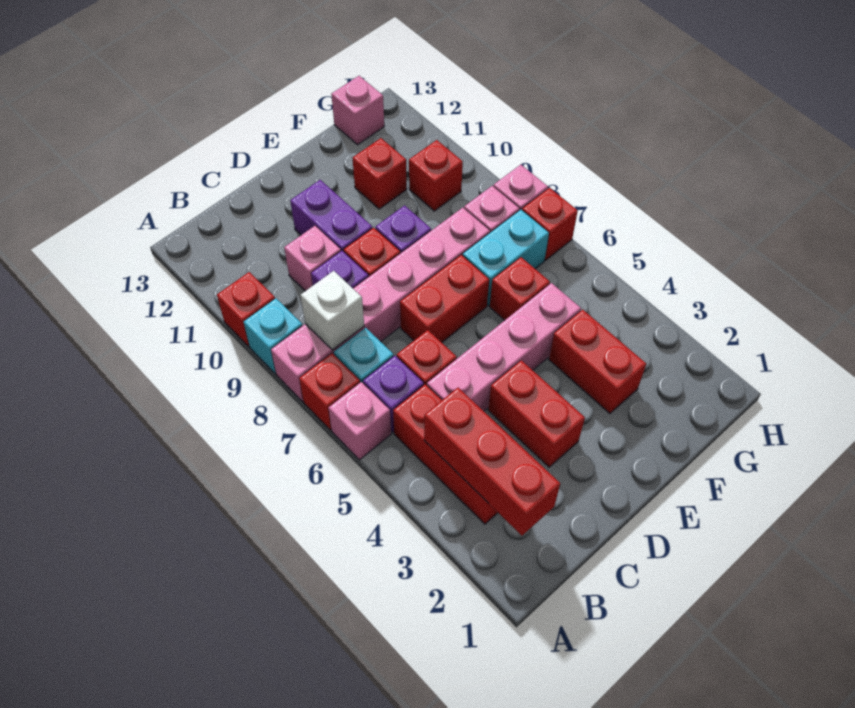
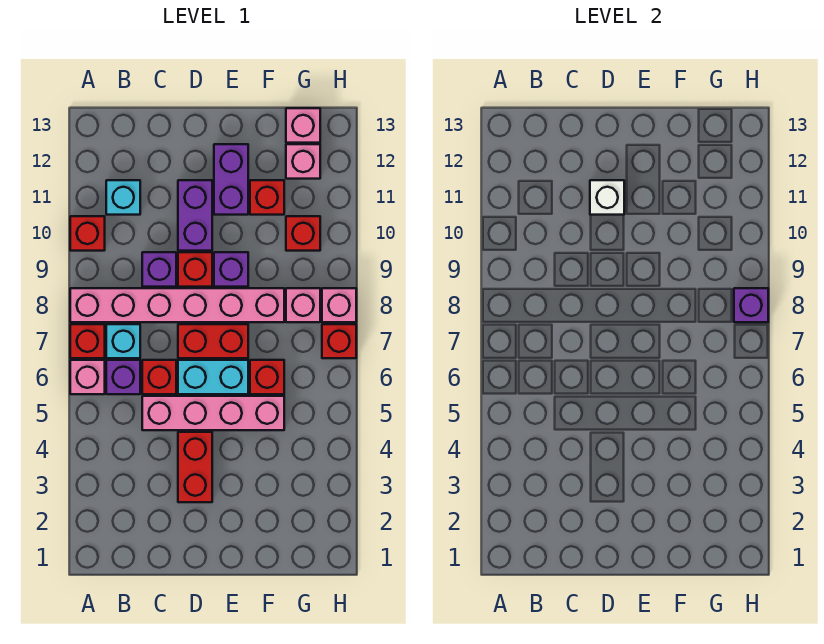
cyan 1x1 brick [244,299,303,374] -> cyan 1x1 brick moved to [106,180,140,215]
red 1x3 brick [424,388,560,536] -> none
red 1x3 brick [393,384,498,524] -> none
white 1x1 brick [301,271,364,350] -> white 1x1 brick moved to [590,180,624,215]
pink 1x1 brick [284,226,341,291] -> pink 1x1 brick moved to [286,144,320,179]
none -> purple 1x2 brick [214,144,248,215]
red 1x2 brick [549,310,646,414] -> none
cyan 1x2 brick [463,210,549,306] -> cyan 1x2 brick moved to [178,360,248,394]
none -> purple 1x1 brick [734,288,768,322]

